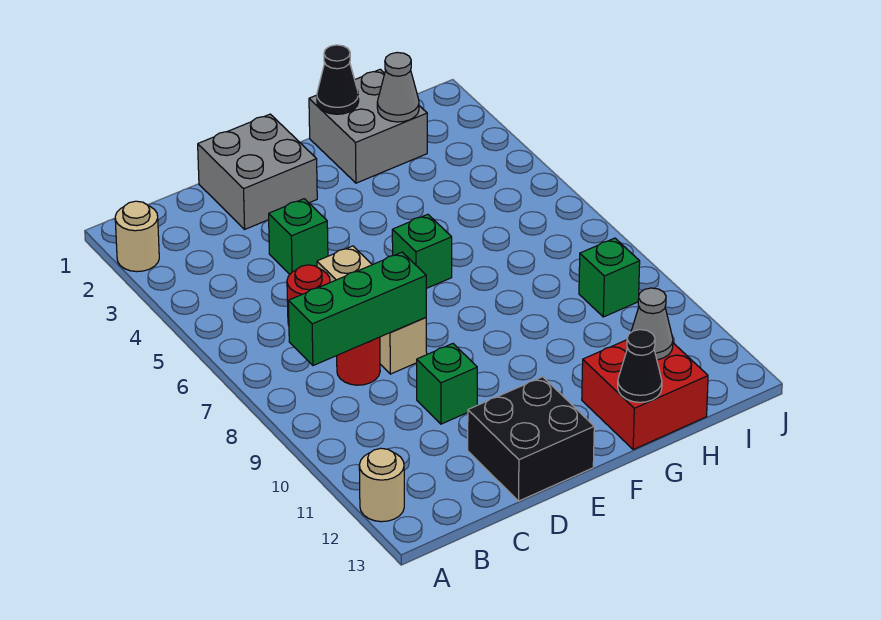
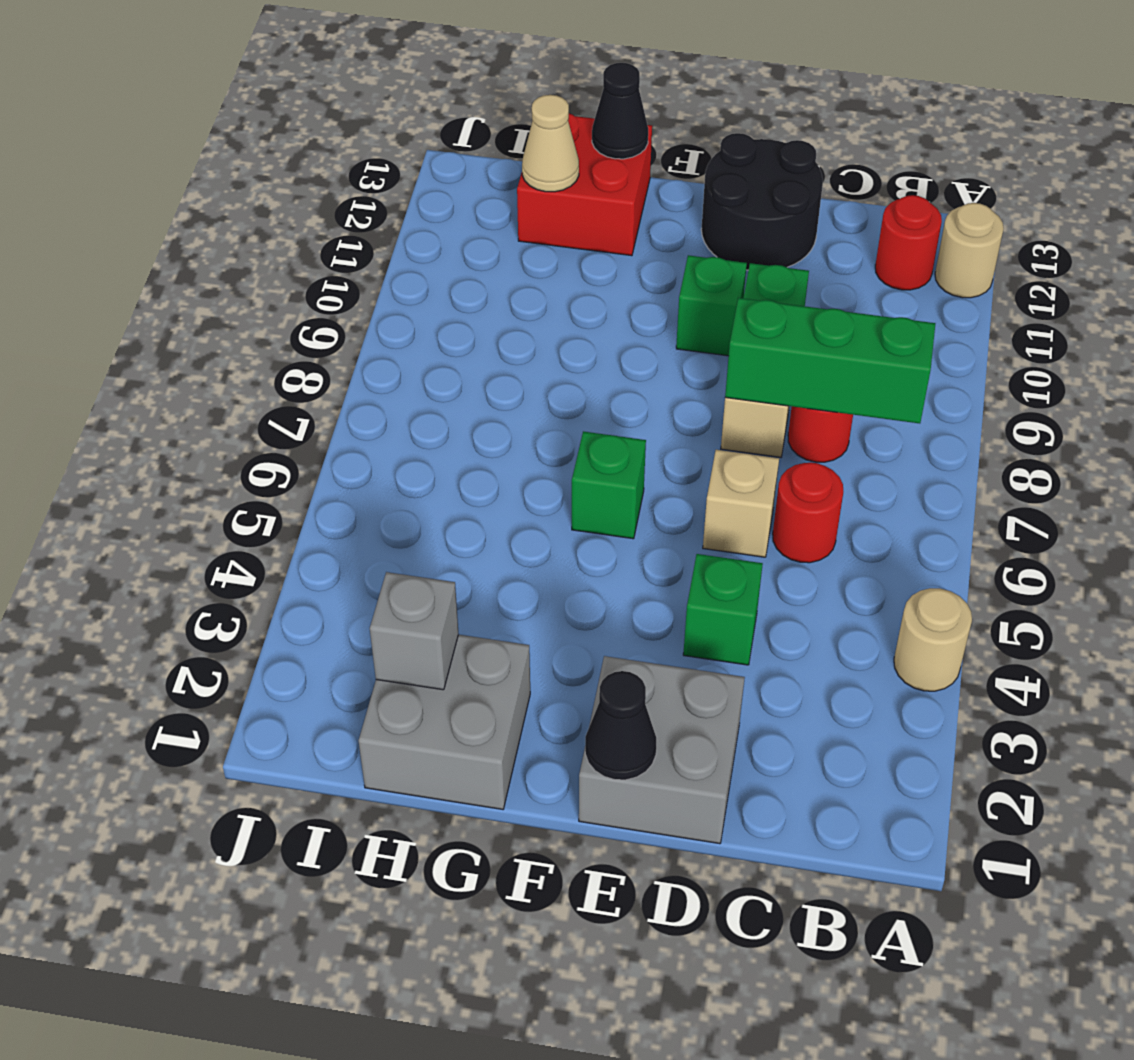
tan 1x1 round brick [115,201,159,272] -> tan 1x1 round brick moved to [894,588,972,691]
none -> red 1x1 round brick [875,195,942,290]
black 2x2 brick [468,377,594,501] -> black 2x2 round brick [701,133,823,270]
black 1x1 cone [317,45,359,114] -> black 1x1 cone moved to [585,671,656,780]
grey 1x1 cone [377,52,419,122] -> grey 1x1 brick [370,572,459,690]
grey 1x1 cone [631,288,673,360] -> tan 1x1 cone [522,95,579,192]
green 1x1 brick [579,238,640,317] -> green 1x1 brick moved to [676,255,747,356]

